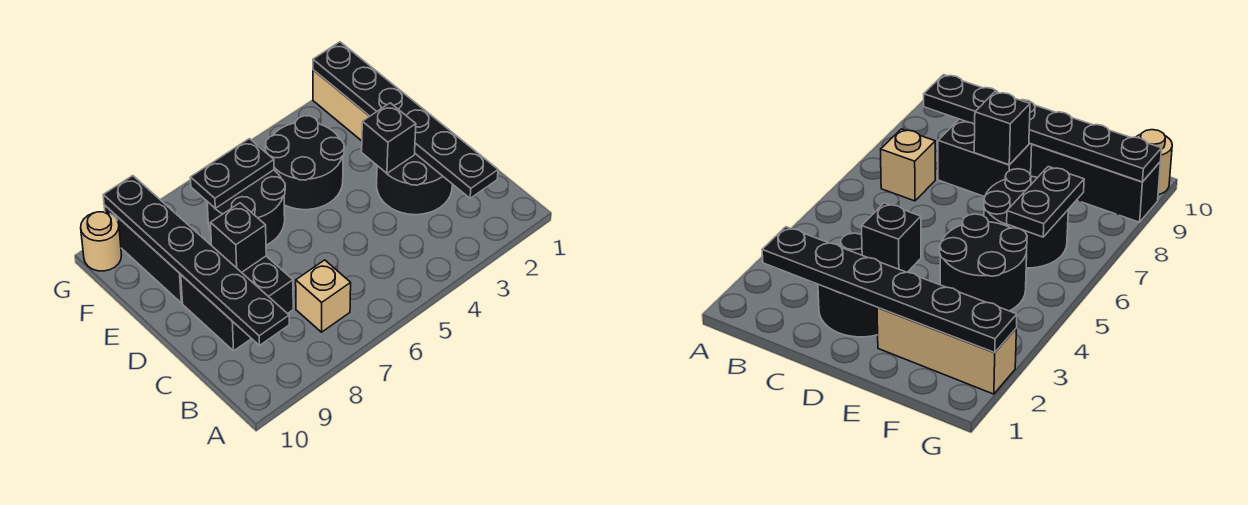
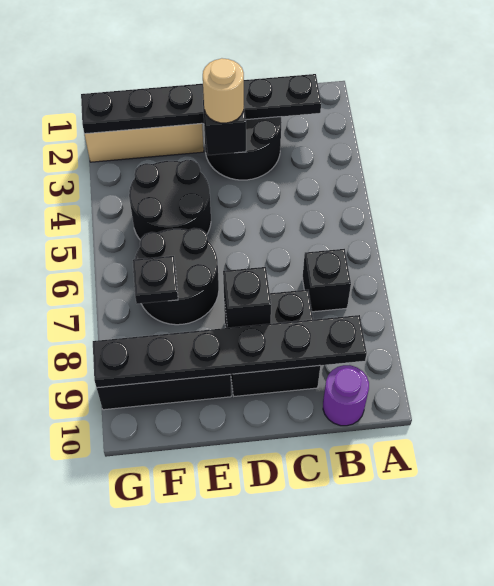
tan 1x1 brick [296,260,351,332] -> black 1x1 brick [303,249,351,312]
none -> purple 1x1 round brick [323,365,369,426]
black 1x2 plate [190,139,274,208] -> black 1x1 plate [133,256,178,304]
tan 1x1 round brick [81,212,121,271] -> tan 1x1 round brick moved to [203,58,244,123]

